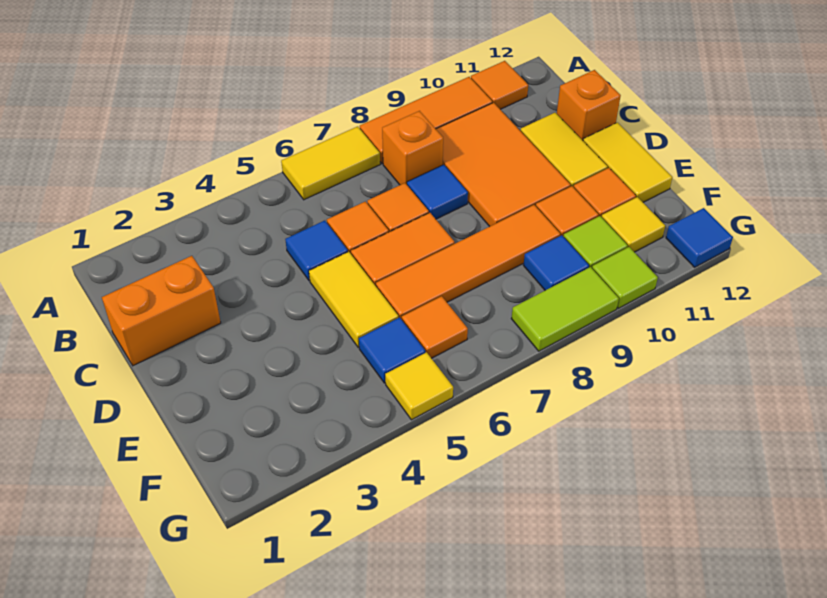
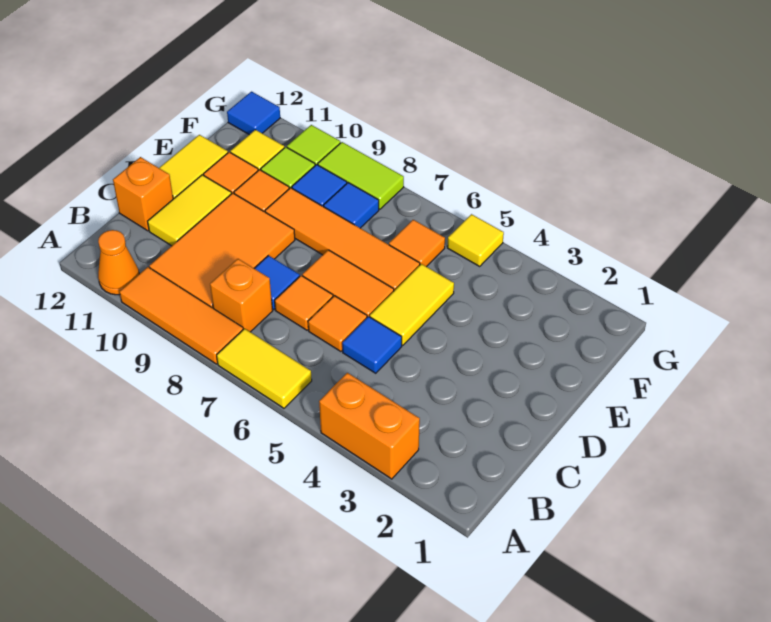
orange 1x1 tile [471,61,528,109] -> orange 1x1 cone [98,230,139,295]
orange 1x2 brick [102,256,221,366] -> orange 1x2 brick moved to [319,373,420,479]
blue 1x1 tile [359,317,425,383] -> blue 1x1 tile moved to [324,183,379,228]

